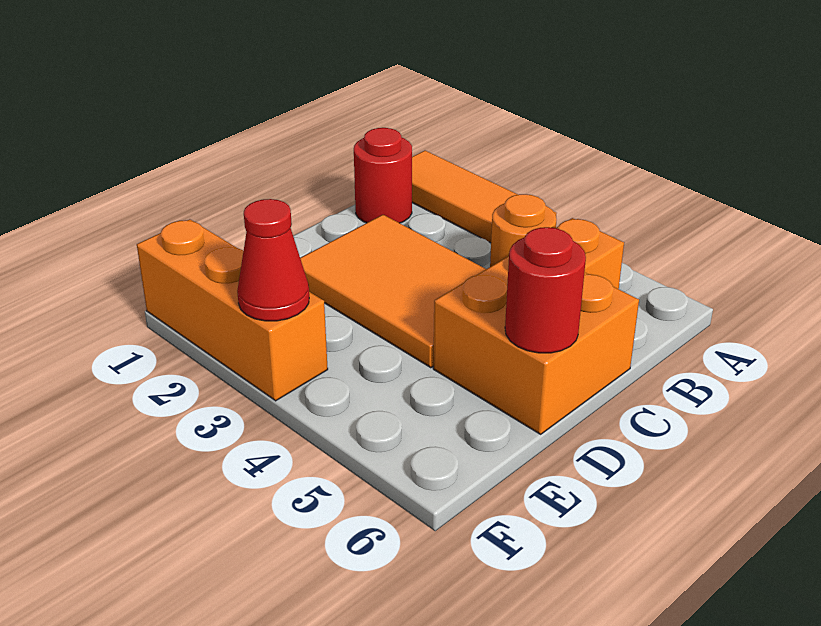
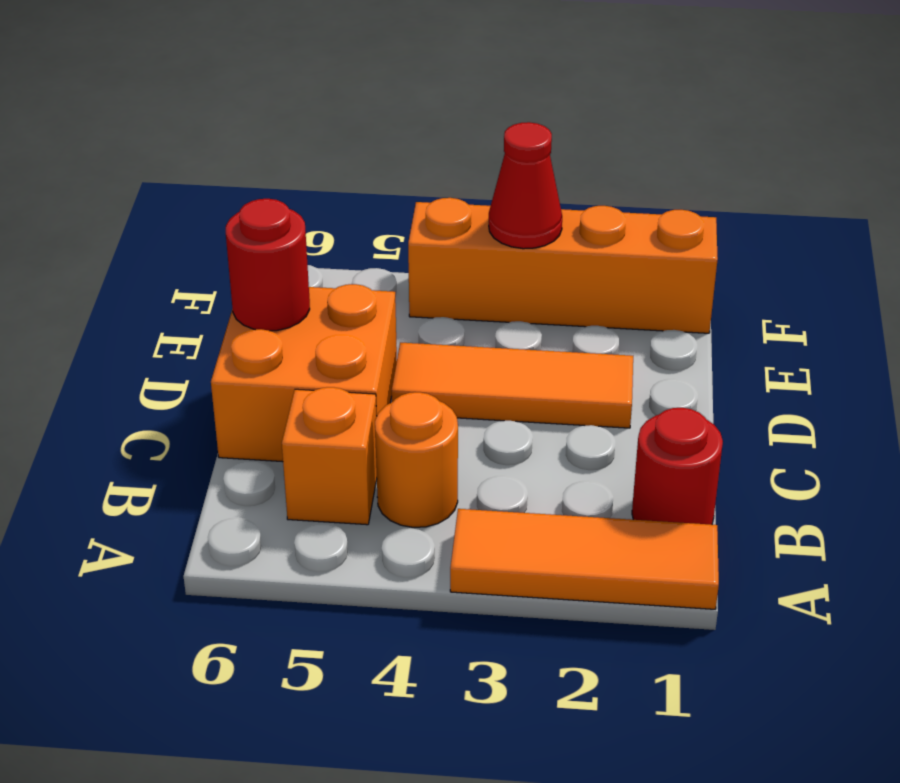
orange 2x3 tile [300,215,486,368] -> orange 1x3 tile [392,342,633,428]
orange 1x3 brick [137,219,328,401] -> orange 1x4 brick [408,198,718,333]

